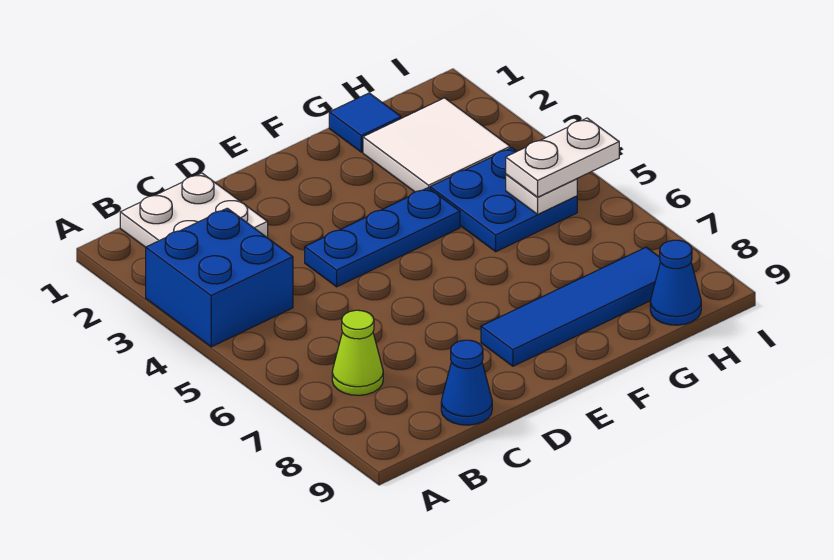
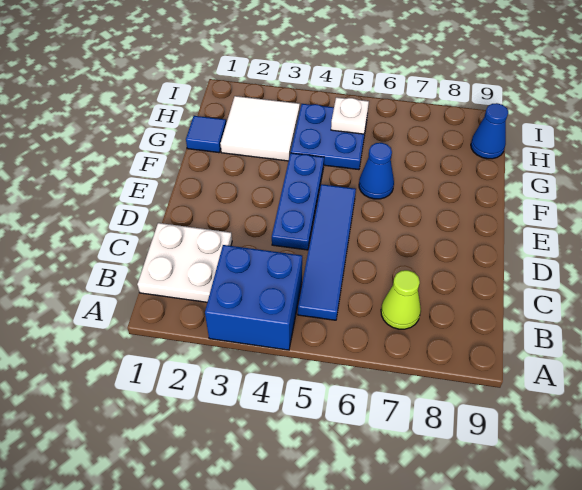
blue 1x1 cone [441,340,492,425] -> blue 1x1 cone moved to [359,143,394,199]
blue 1x4 tile [481,247,660,366] -> blue 1x4 tile moved to [298,184,356,320]
white 1x2 plate [506,118,619,197] -> none

